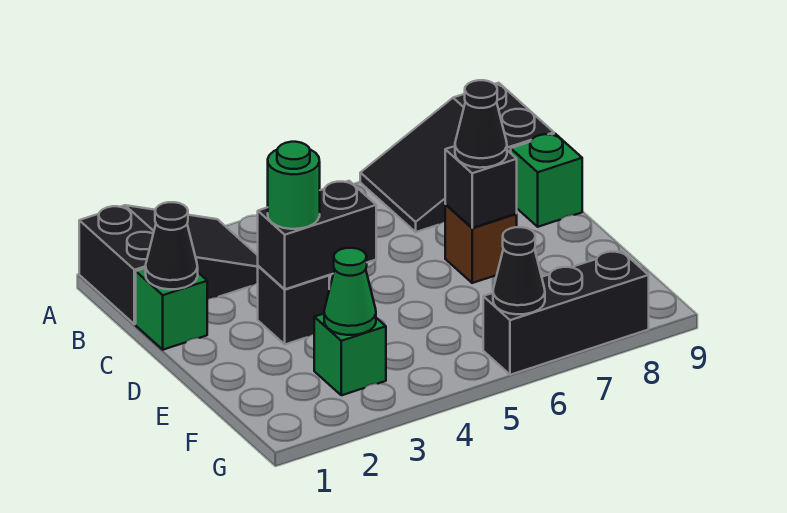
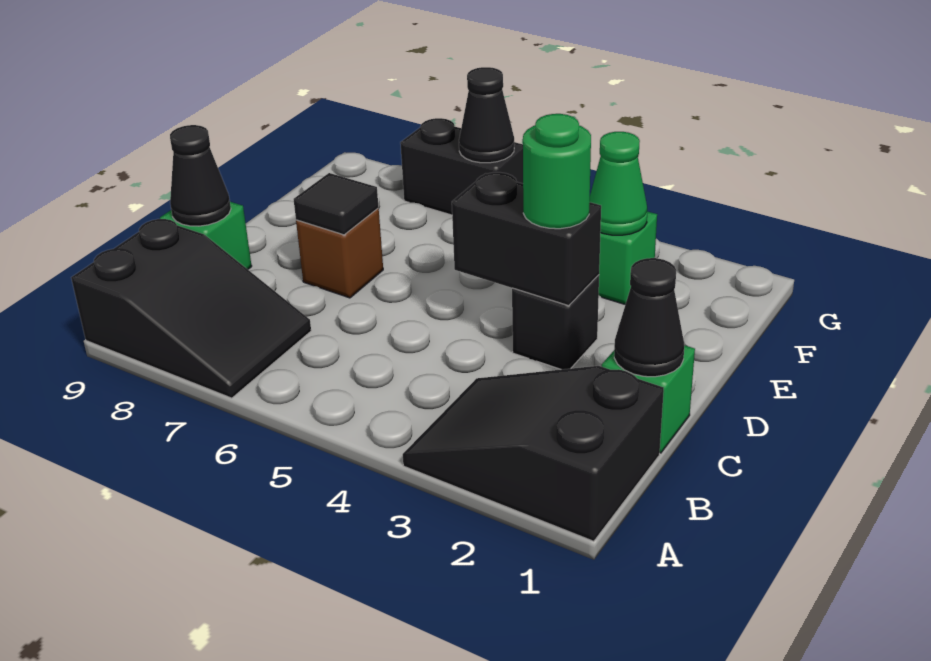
black 1x1 brick [445,146,517,228] -> black 1x1 tile [294,173,379,235]
black 1x1 cone [455,80,507,168] -> black 1x1 cone moved to [170,125,231,226]
black 1x3 brick [483,251,649,375] -> black 1x2 brick [400,118,523,215]

